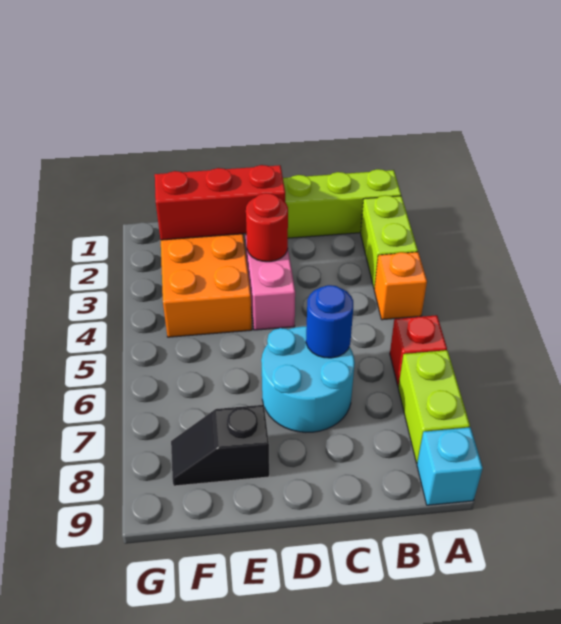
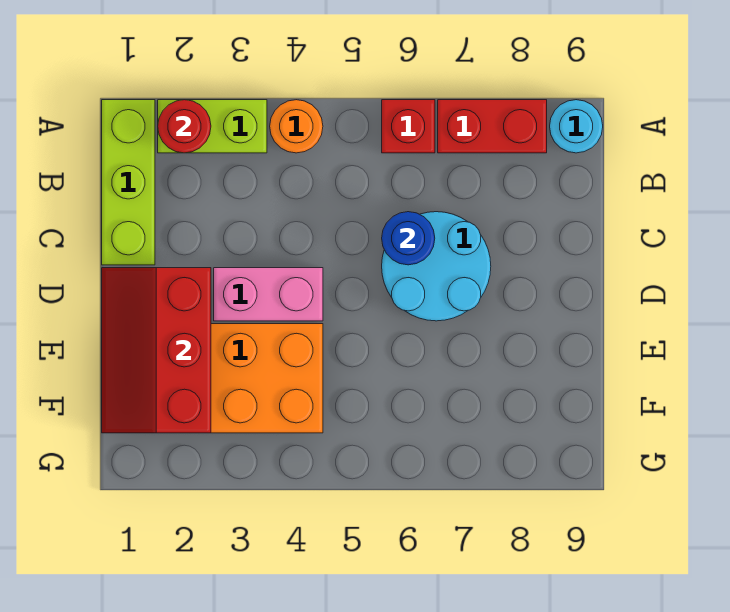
orange 1x1 brick [374,252,427,320] -> orange 1x1 round brick [270,100,323,153]
lime 1x2 brick [398,350,470,463] -> red 1x2 brick [438,100,547,153]
cyan 1x1 brick [417,427,483,505] -> cyan 1x1 round brick [550,100,603,153]
red 1x1 round brick [246,193,288,262] -> red 1x1 round brick moved to [158,100,211,153]
black 1x2 slope [171,405,269,486] -> none

